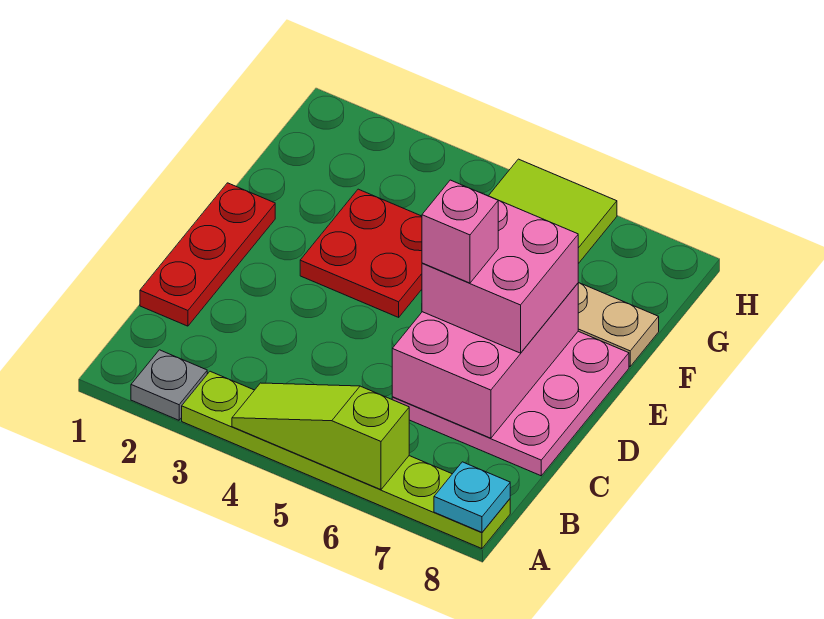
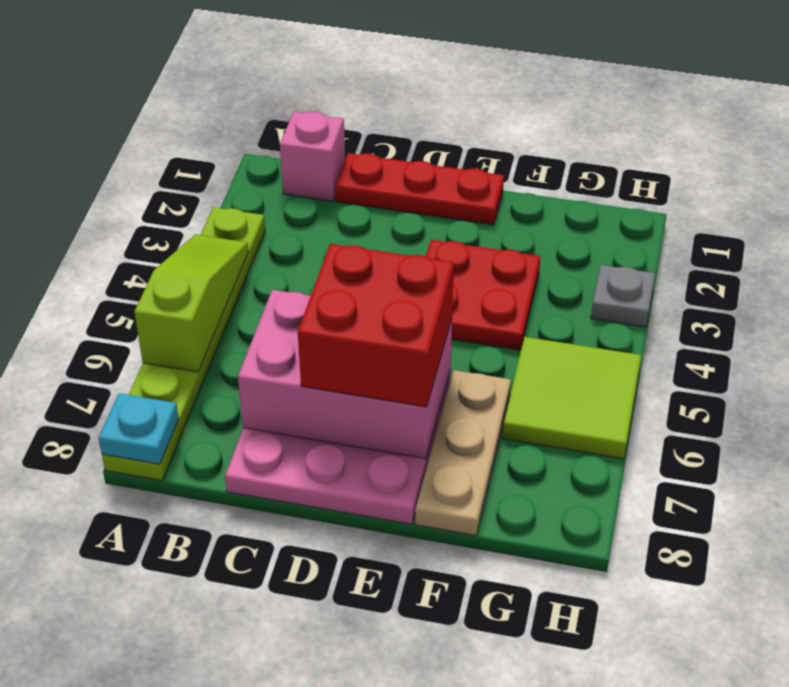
grey 1x1 plate [131,350,207,420] -> grey 1x1 plate moved to [591,265,655,327]
pink 2x2 brick [422,200,578,353] -> red 2x2 brick [298,244,454,407]
pink 1x1 brick [422,180,498,283] -> pink 1x1 brick moved to [280,112,345,201]

